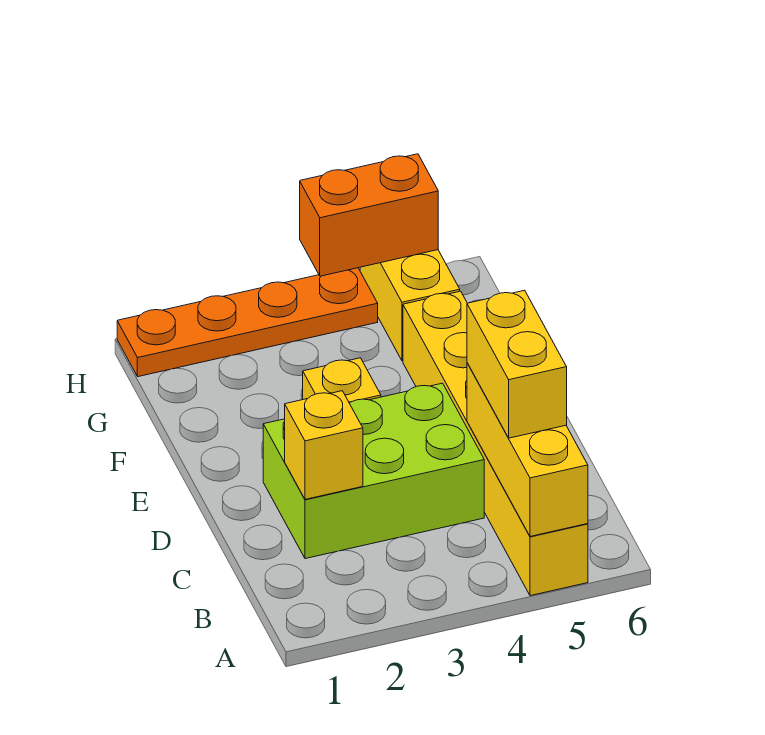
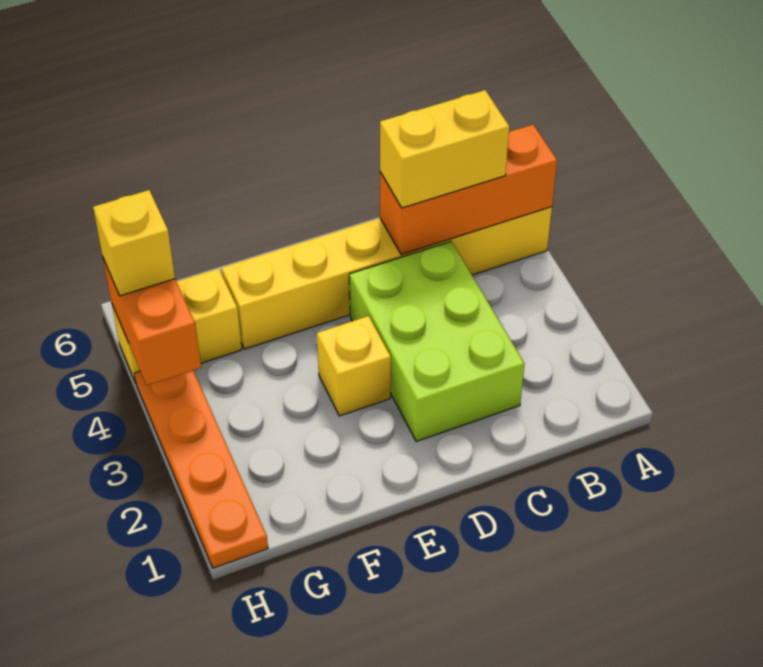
yellow 1x3 brick [467,363,588,536] -> orange 1x3 brick [380,125,557,255]
yellow 1x1 brick [285,391,363,499] -> yellow 1x1 brick moved to [93,190,175,296]

